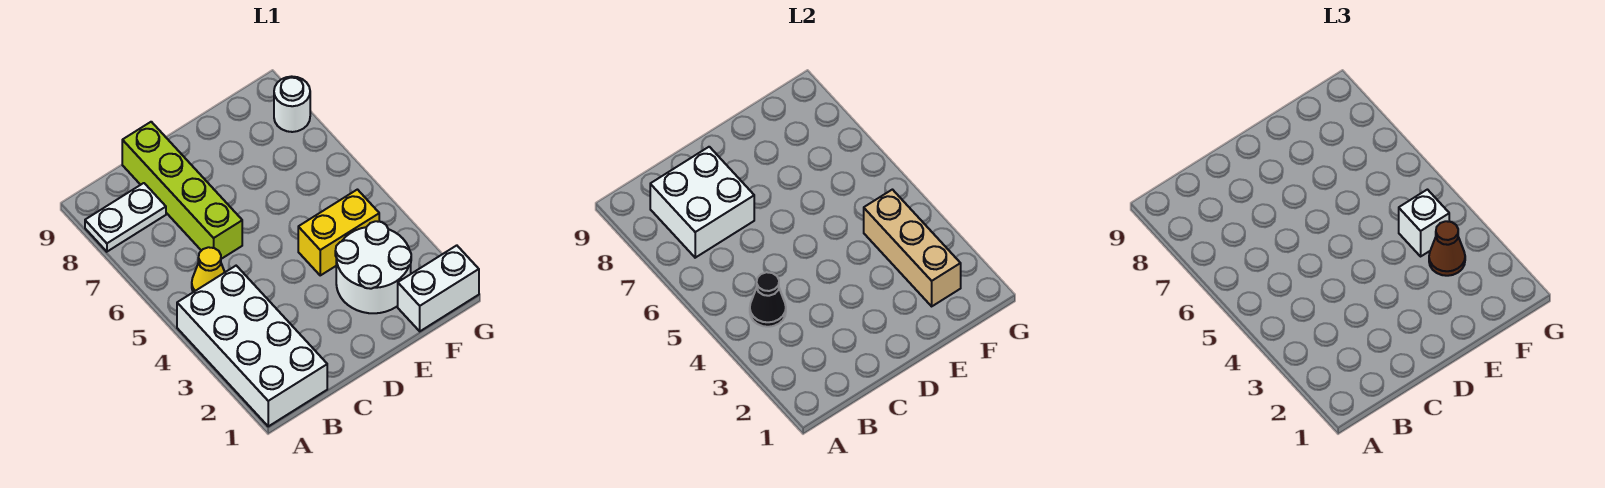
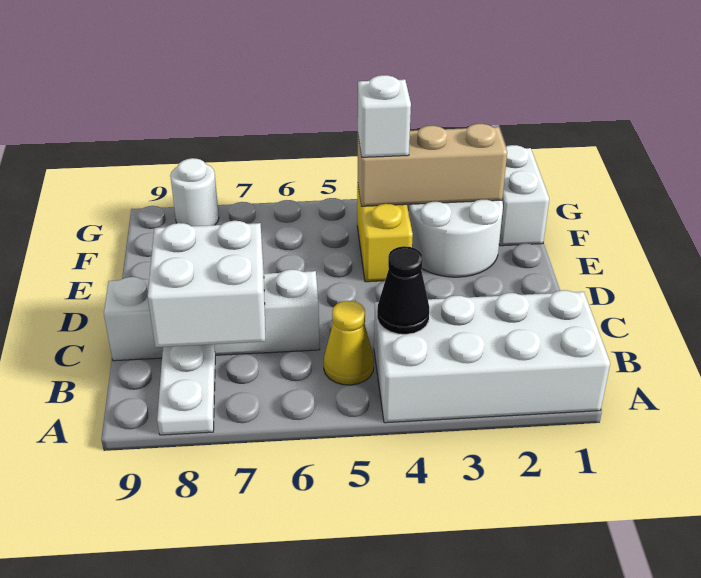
lime 1x4 brick [122,122,242,259] -> white 1x4 brick [104,269,320,361]
brown 1x1 cone [1429,221,1465,276] -> none

